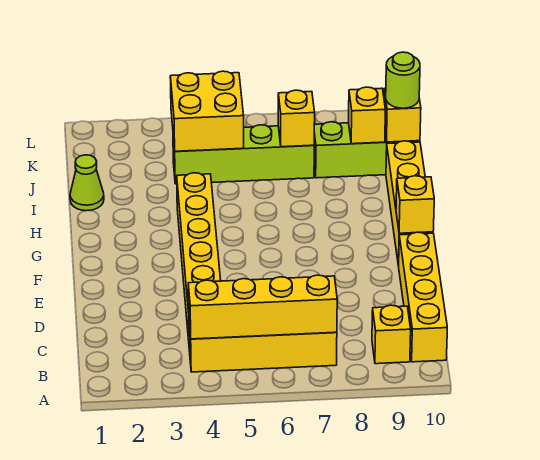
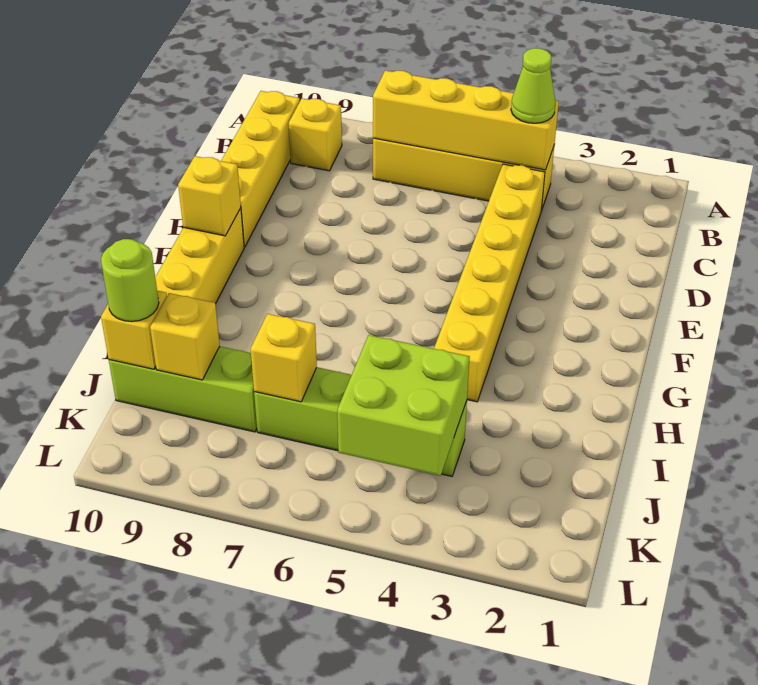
lime 1x1 cone [70,155,104,211] -> lime 1x1 cone moved to [511,48,555,123]
yellow 2x2 brick [170,71,244,151] -> lime 2x2 brick [337,335,470,476]

